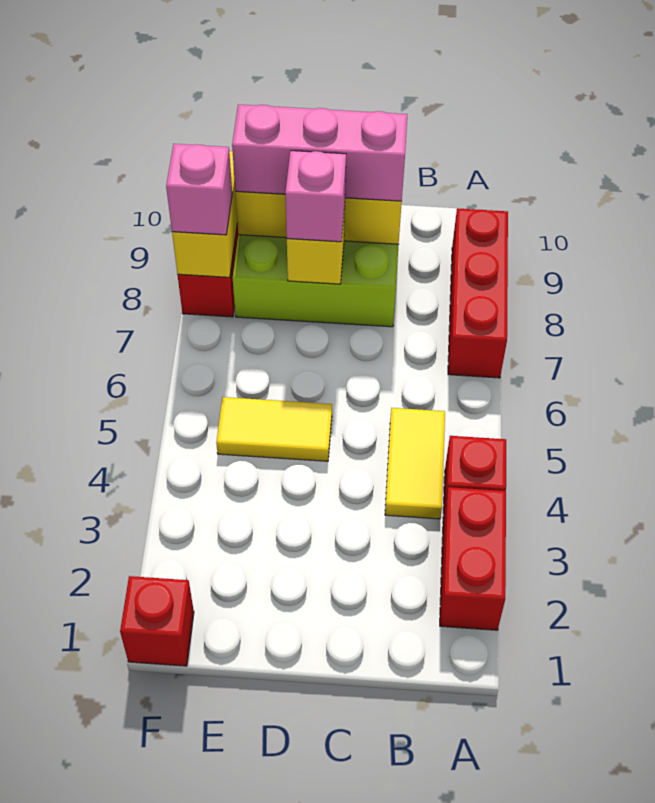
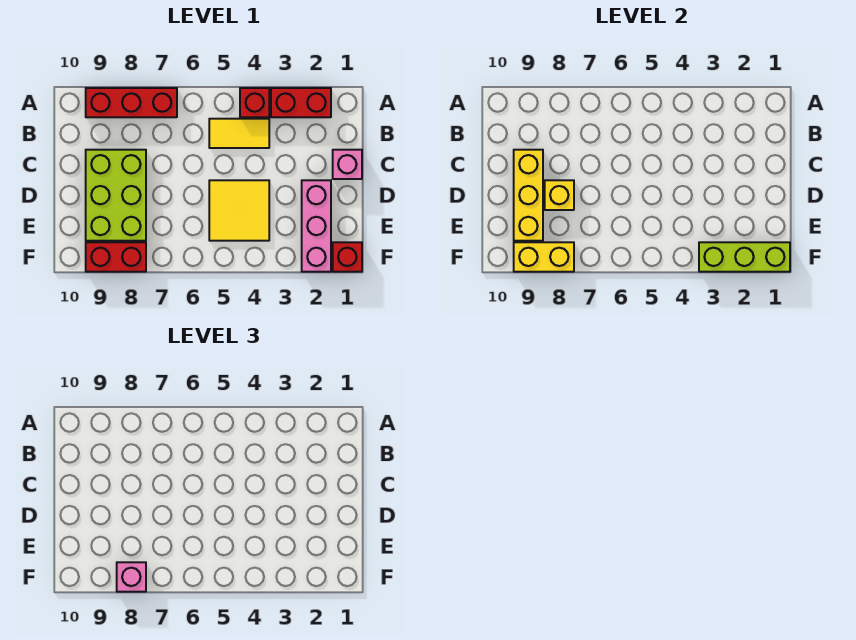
pink 1x3 brick [232,105,407,201] -> pink 1x3 brick moved to [302,180,331,272]
yellow 1x2 tile [216,397,332,461] -> yellow 2x2 tile [209,180,269,241]
pink 1x1 brick [285,151,346,242] -> pink 1x1 brick moved to [333,150,362,179]
none -> lime 1x3 brick [699,242,790,272]

